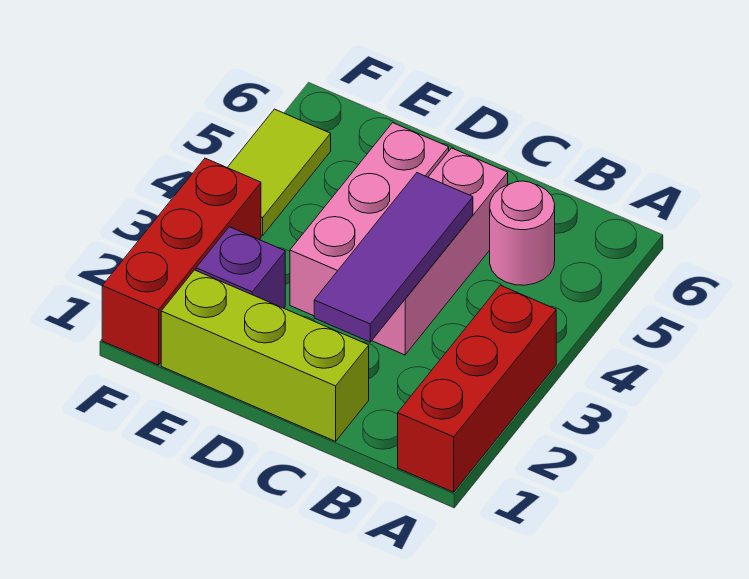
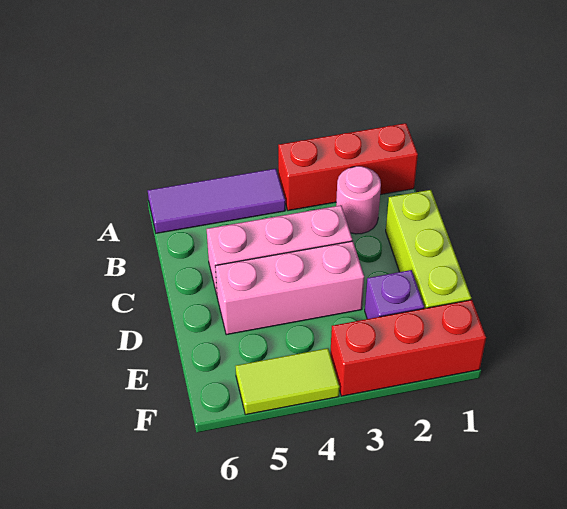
pink 1x1 round brick [490,181,555,285] -> pink 1x1 round brick moved to [336,166,381,234]
purple 1x3 tile [314,173,473,342] -> purple 1x3 tile moved to [148,169,285,233]

